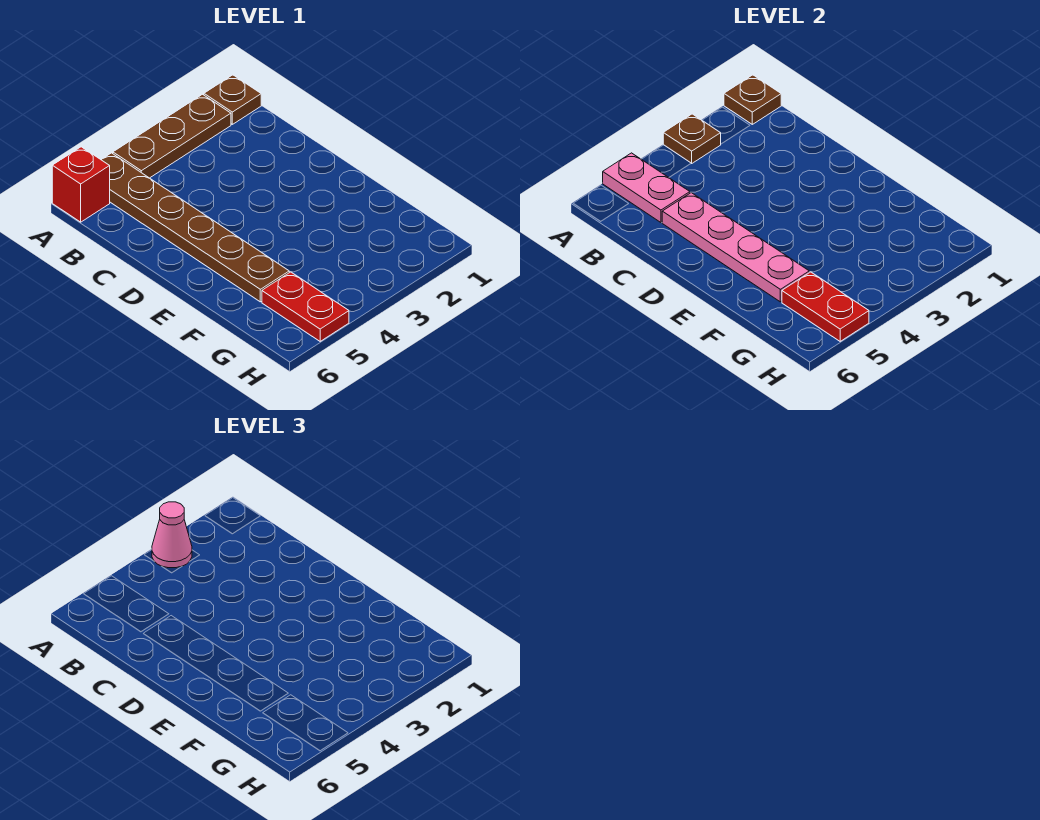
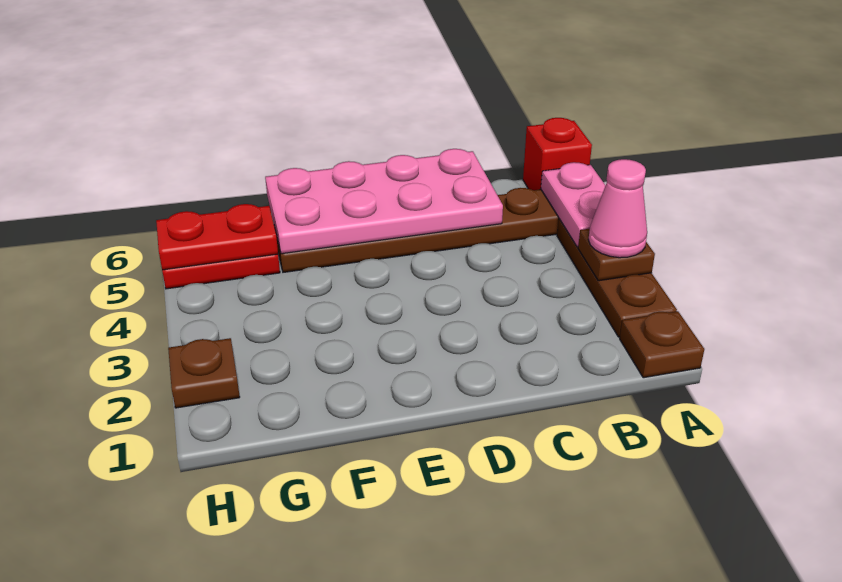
brown 1x1 plate [724,75,781,124] -> brown 1x1 plate moved to [168,338,240,408]
pink 1x2 plate [603,153,690,222] -> pink 1x2 plate turned to [541,162,606,247]
pink 1x4 plate [662,193,809,302] -> pink 2x4 plate [265,149,503,254]

